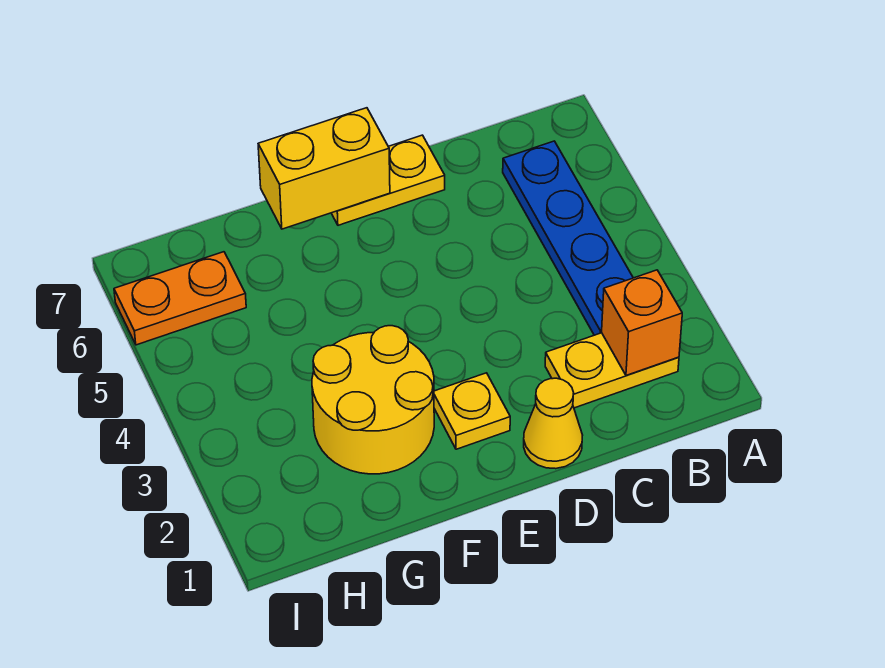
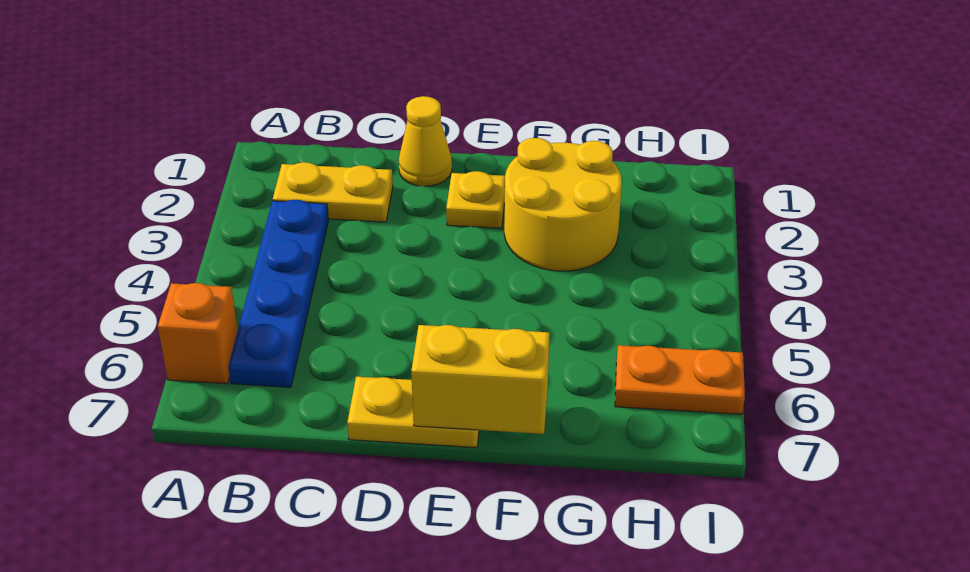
orange 1x1 brick [602,270,682,375] -> orange 1x1 brick moved to [158,283,238,384]

